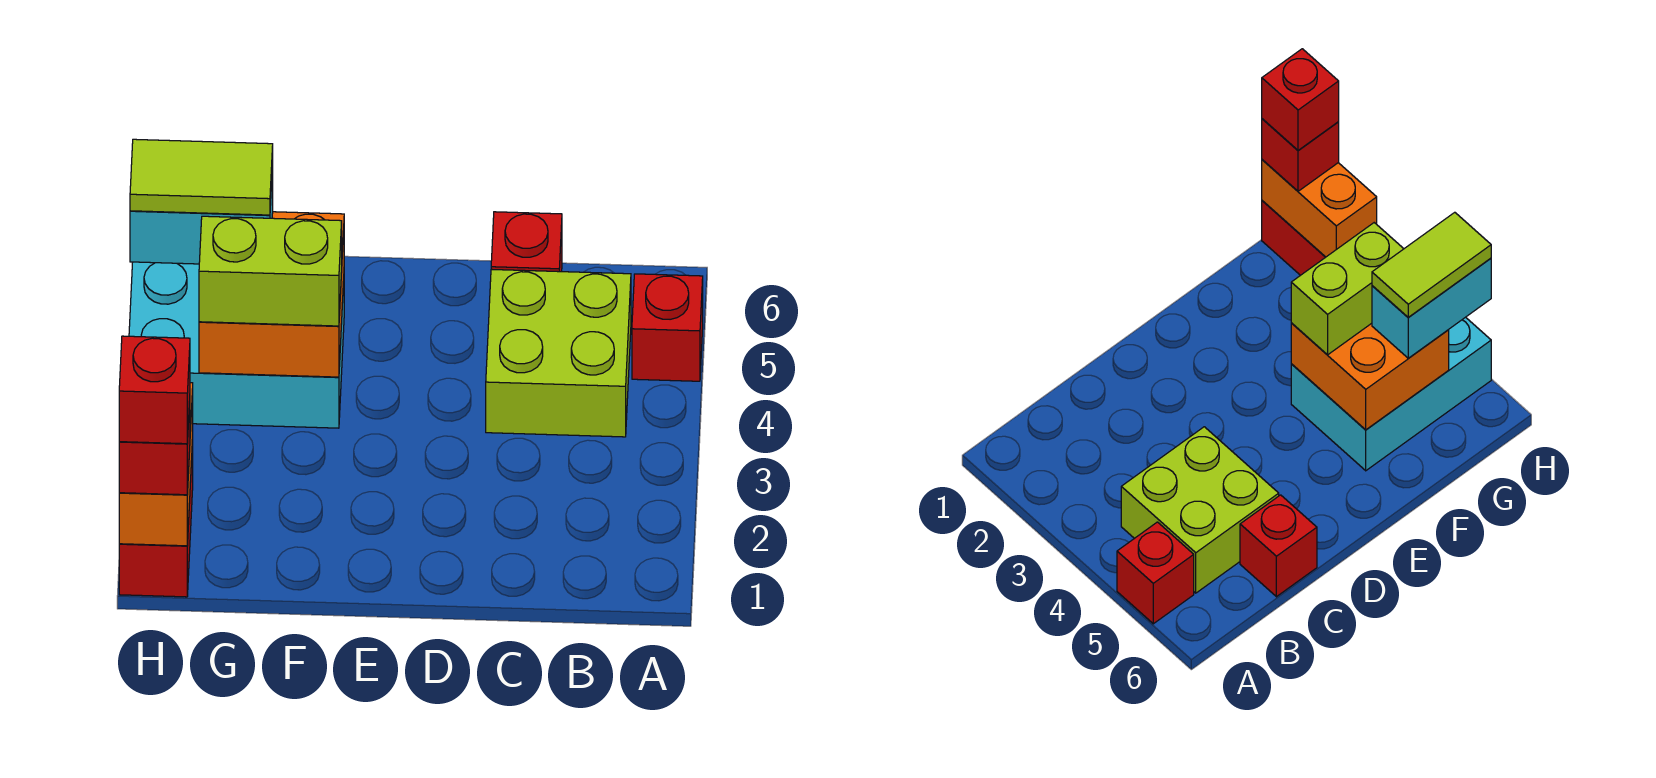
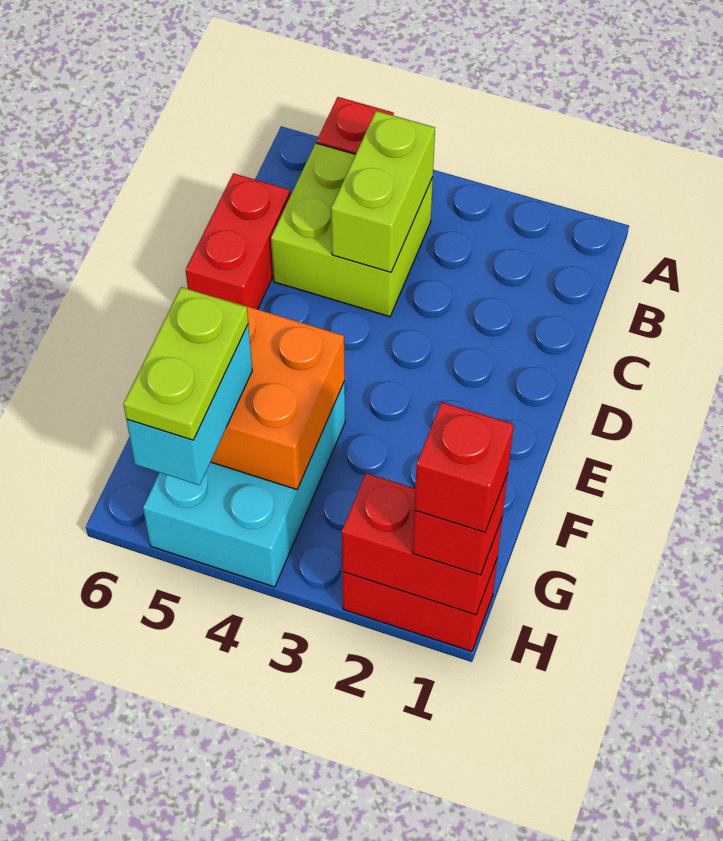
red 1x1 brick [491,212,562,272] -> red 1x2 brick [186,173,290,309]
lime 1x2 brick [199,216,342,326] -> lime 1x2 brick moved to [331,111,435,272]
lime 1x2 tile [130,139,273,215] -> lime 1x2 plate [124,287,248,440]
orange 1x2 brick [119,383,193,546] -> red 1x2 brick [342,473,502,615]

